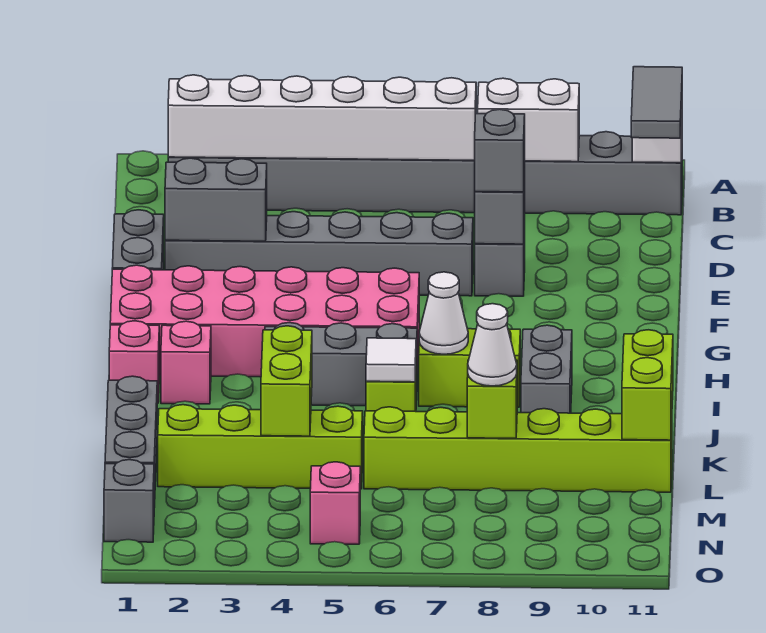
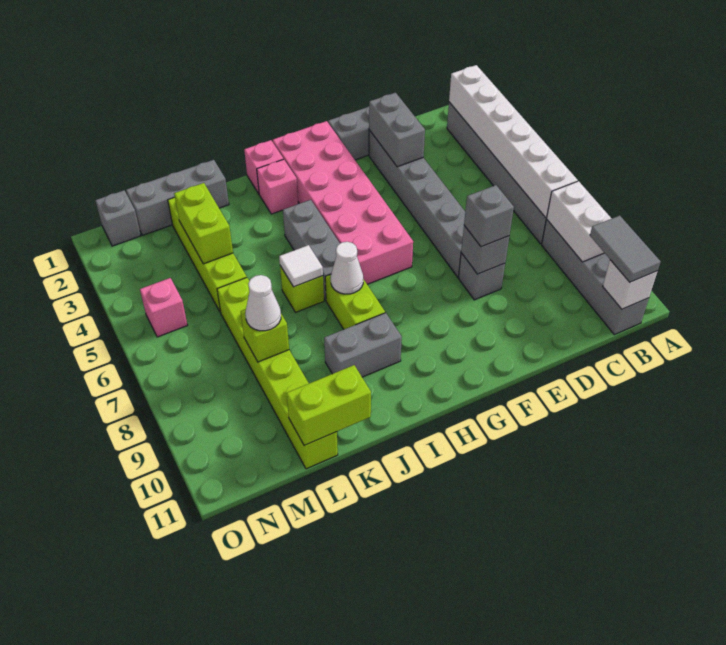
grey 1x2 tile [631,67,682,138] -> grey 1x2 tile turned to [590,216,661,282]
lime 1x2 brick [261,326,312,436] -> lime 1x2 brick turned to [174,183,233,264]

